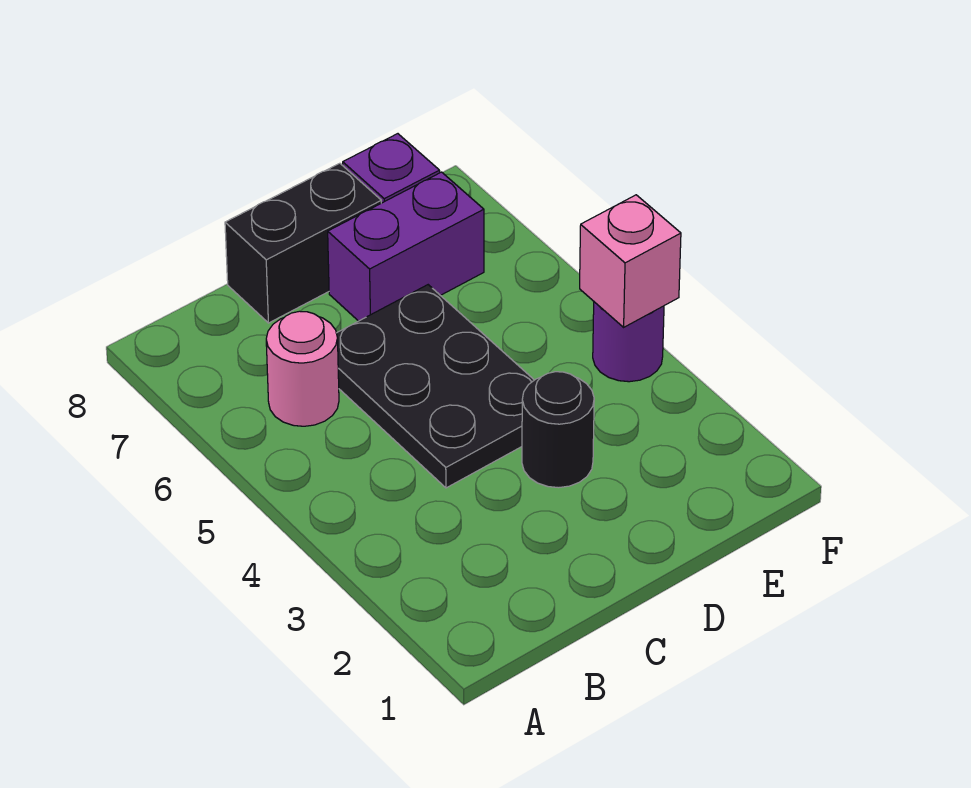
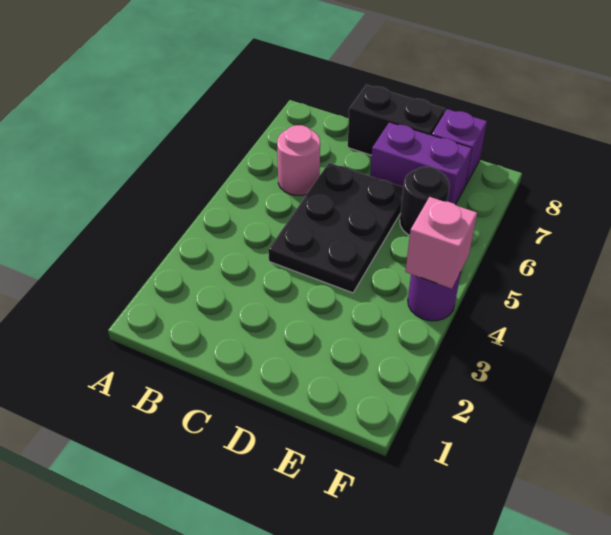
black 1x1 round brick [522,372,594,488] -> black 1x1 round brick moved to [400,166,449,235]

